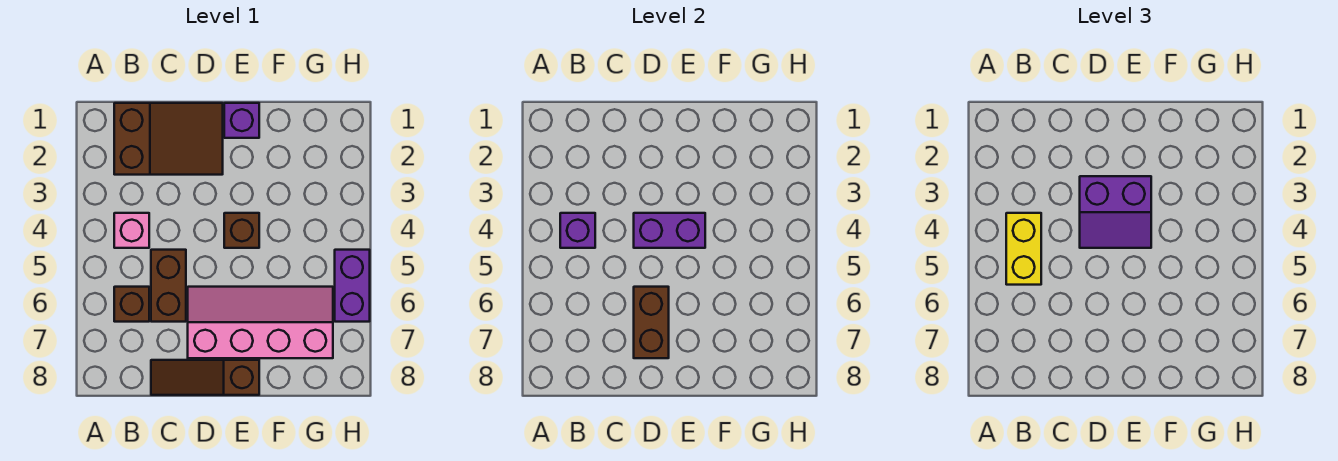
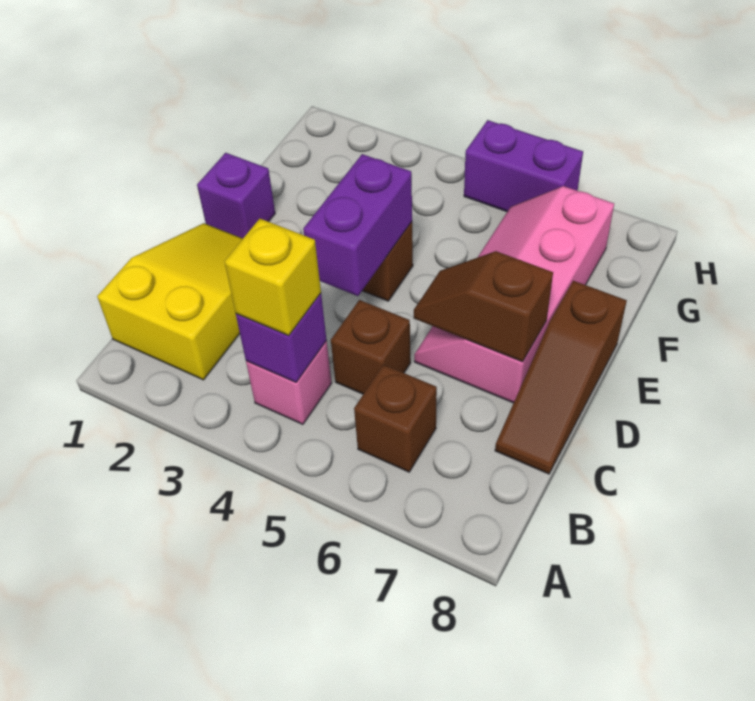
brown 2x3 slope [114,103,223,175] -> yellow 2x3 slope [97,223,243,380]
yellow 1x2 brick [1006,213,1041,285] -> yellow 1x1 brick [224,219,321,336]
brown 1x2 brick [151,250,186,322] -> brown 1x1 brick [331,300,411,394]
purple 2x2 slope [1080,176,1151,248] -> none
brown 1x2 brick [634,287,669,358] -> brown 1x2 slope [414,251,553,362]

